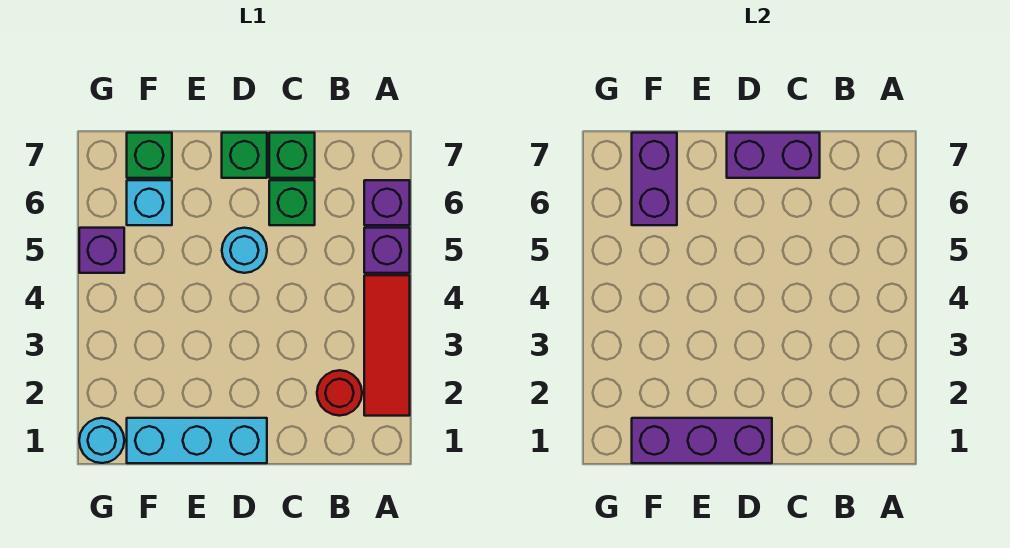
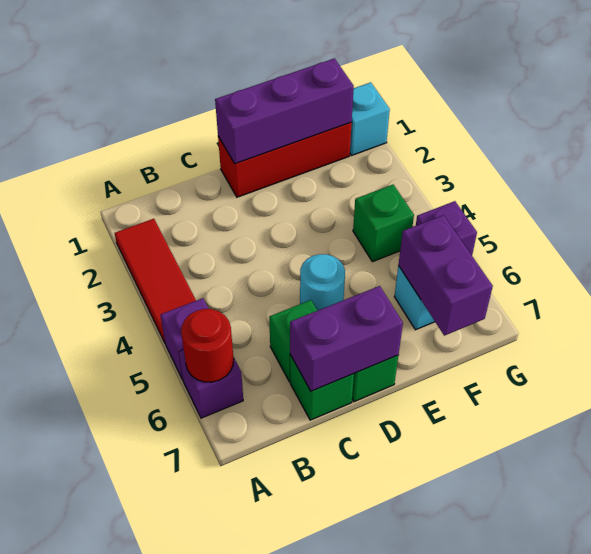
red 1x1 round brick [317,370,362,416] -> red 1x1 round brick moved to [181,309,233,382]
cyan 1x3 brick [127,418,267,463] -> red 1x3 brick [218,123,352,197]
green 1x1 brick [127,133,172,178] -> green 1x1 brick moved to [353,185,414,262]
cyan 1x1 round brick [79,418,124,463] -> cyan 1x1 brick [350,82,390,156]

